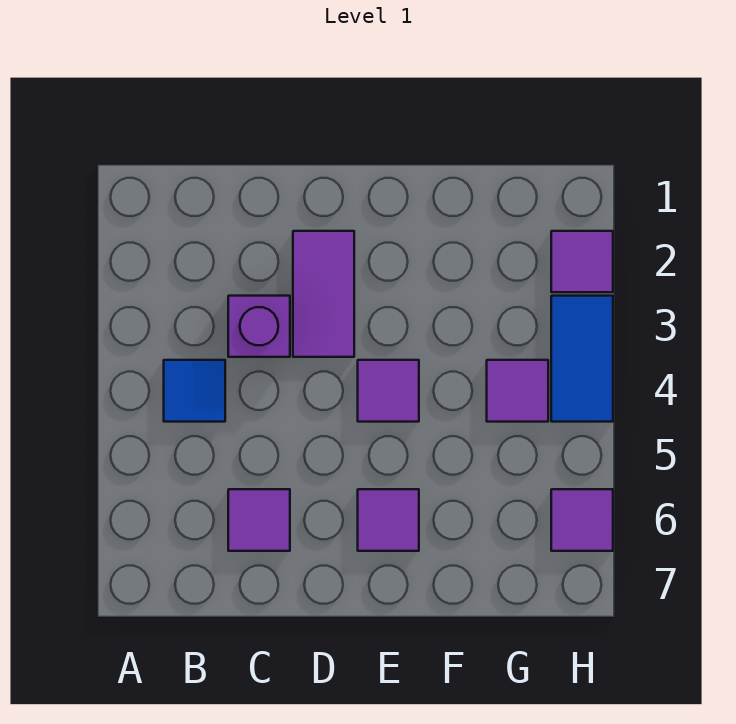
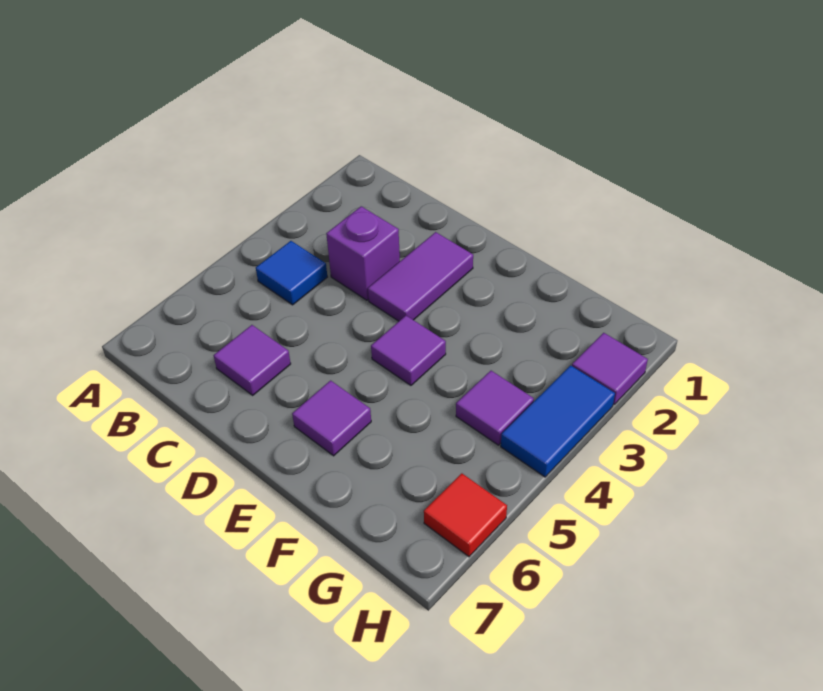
purple 1x1 tile [551,489,613,551] -> red 1x1 tile [424,473,507,557]

